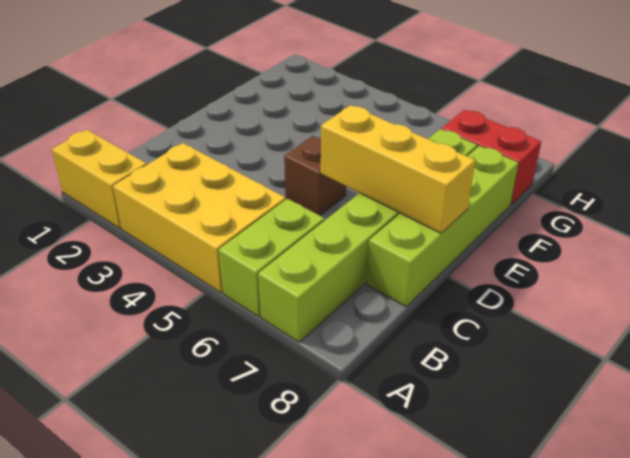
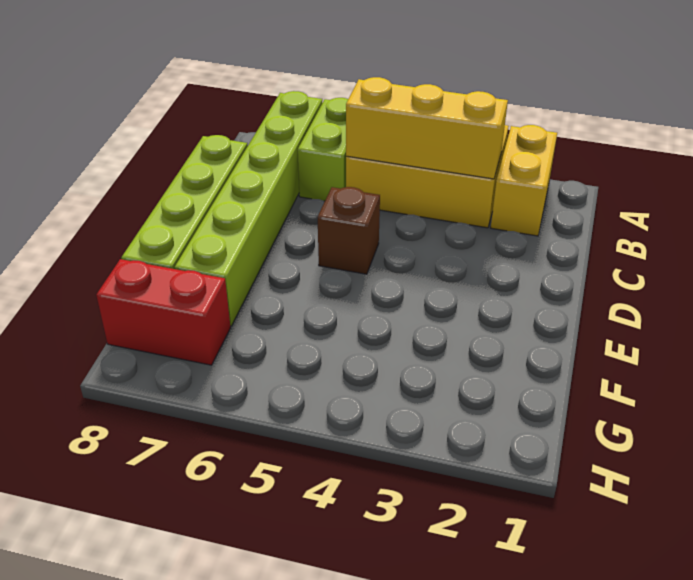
yellow 1x2 brick [52,130,147,229] -> yellow 1x2 brick turned to [491,125,557,236]
yellow 1x3 brick [321,105,475,233] -> yellow 1x3 brick moved to [346,77,508,179]

